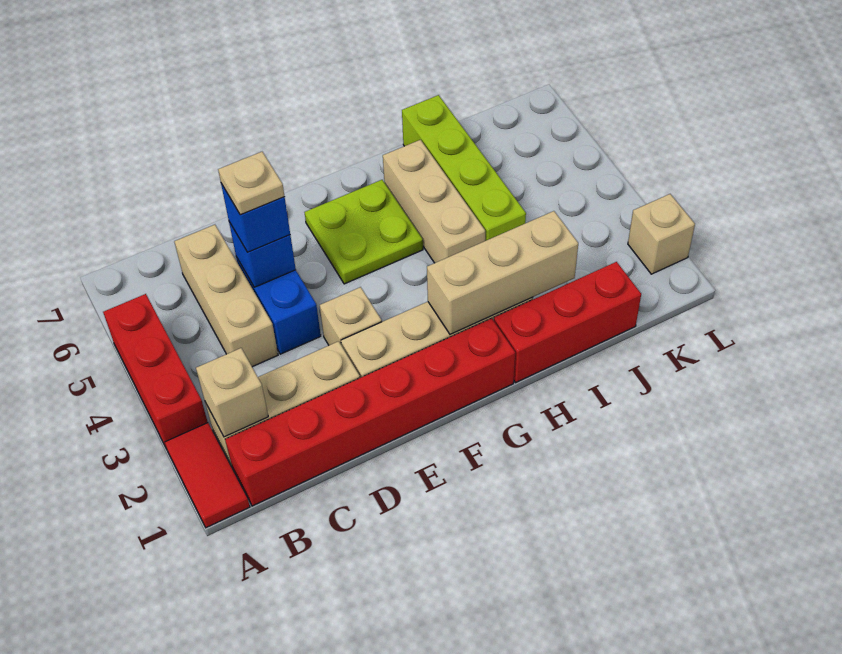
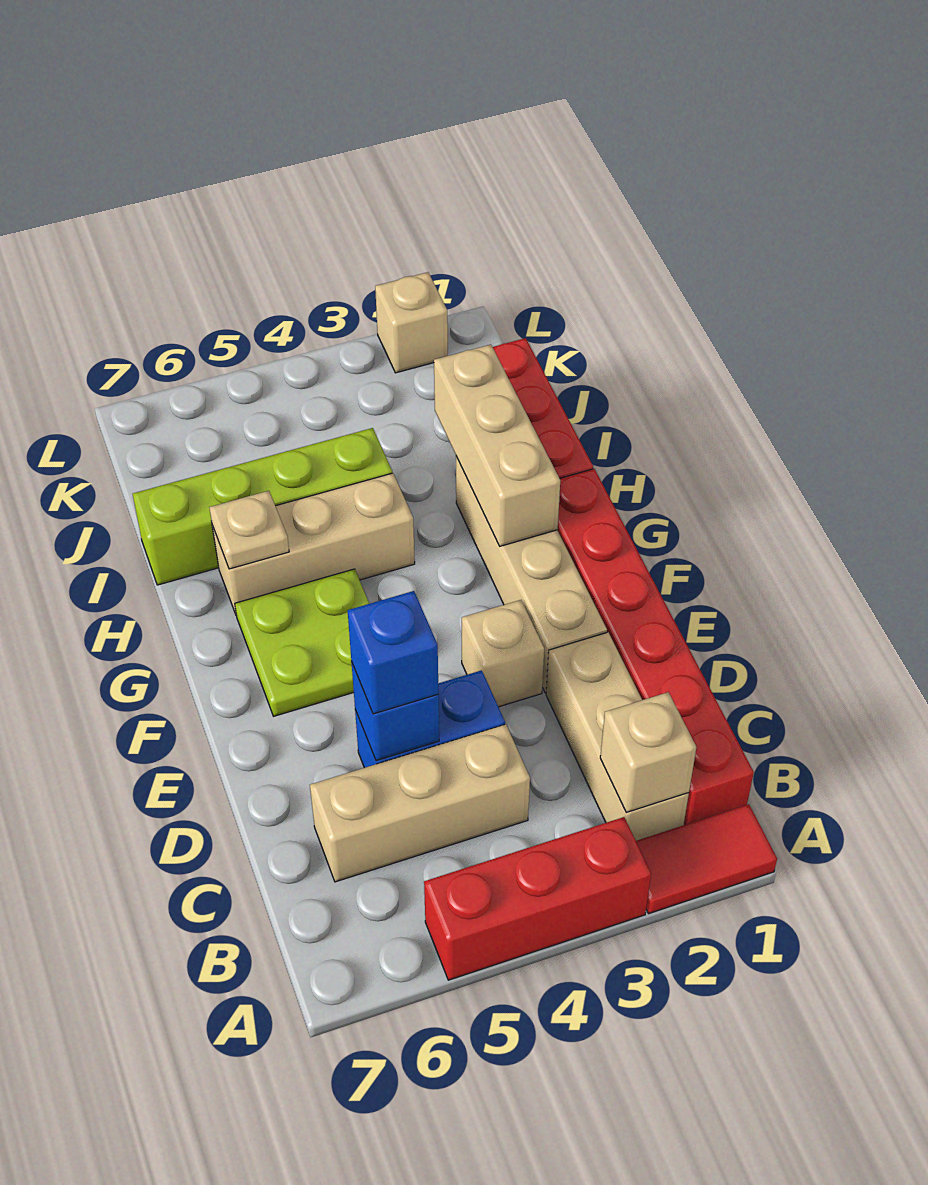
tan 1x1 plate [218,152,285,215] -> tan 1x1 plate moved to [209,491,289,569]

